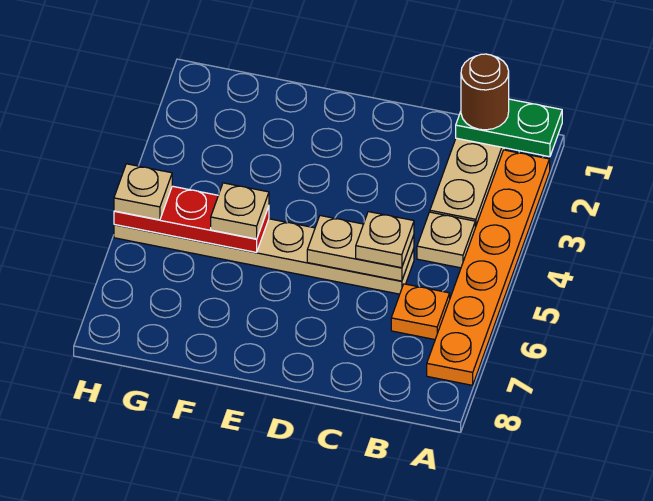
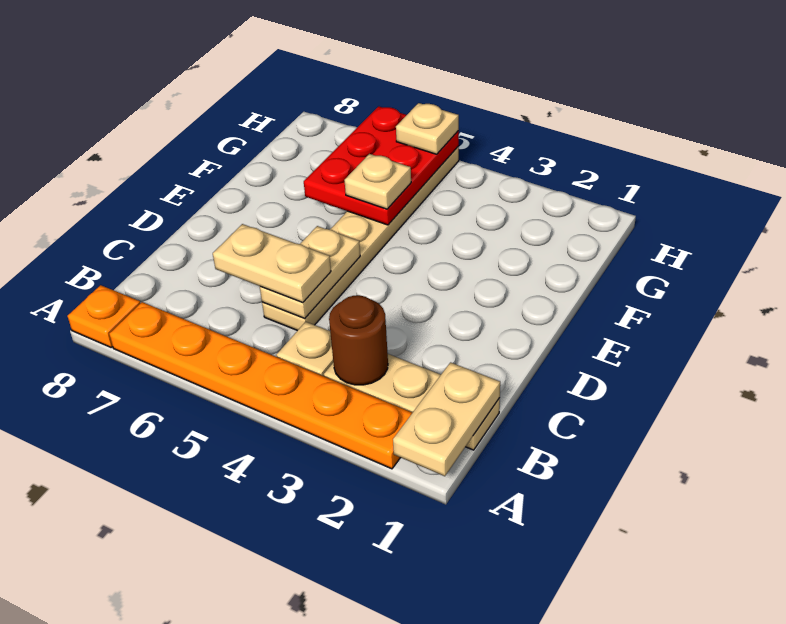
green 1x2 plate [456,99,562,157] -> tan 1x2 plate [393,362,500,476]
brown 1x1 round brick [461,54,509,130] -> brown 1x1 round brick moved to [329,295,388,385]
orange 1x1 plate [391,284,450,340] -> orange 1x1 plate moved to [68,285,140,347]
tan 1x1 plate [356,212,414,268] -> tan 1x2 plate [213,224,331,303]
red 1x3 plate [114,186,269,252] -> red 2x3 plate [304,106,459,225]

